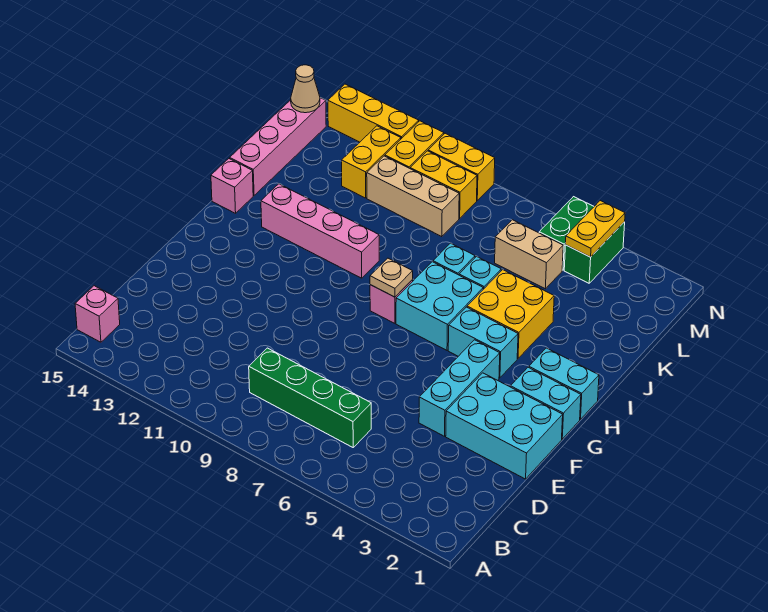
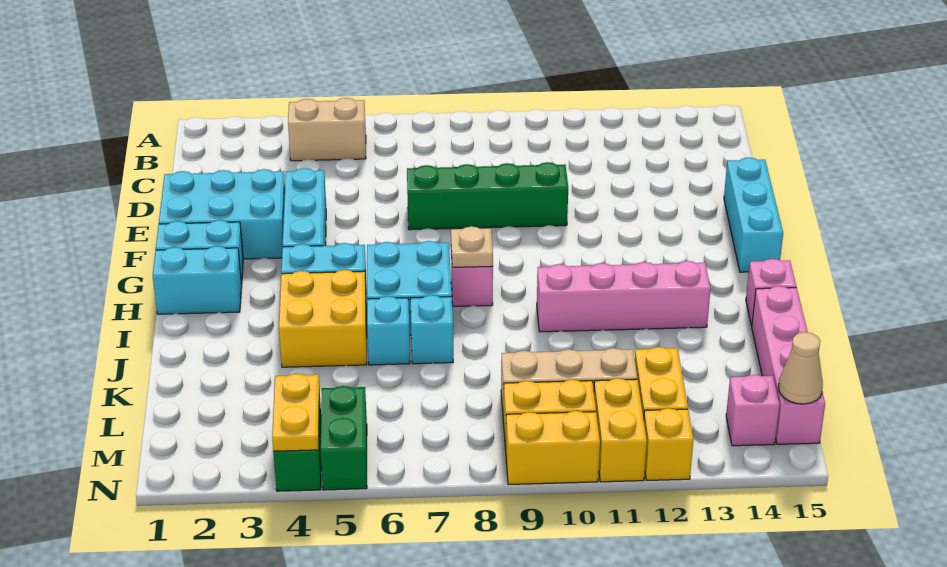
pink 1x1 brick [75,286,120,342] -> pink 1x1 brick moved to [726,375,780,446]
green 1x4 brick [249,348,371,447] -> green 1x4 brick moved to [407,162,568,230]
none -> cyan 1x3 brick [724,157,783,272]
tan 1x2 brick [495,220,563,289] -> tan 1x2 brick moved to [288,98,366,161]
yellow 1x3 brick [328,84,419,142] -> yellow 1x1 brick [644,408,693,480]

